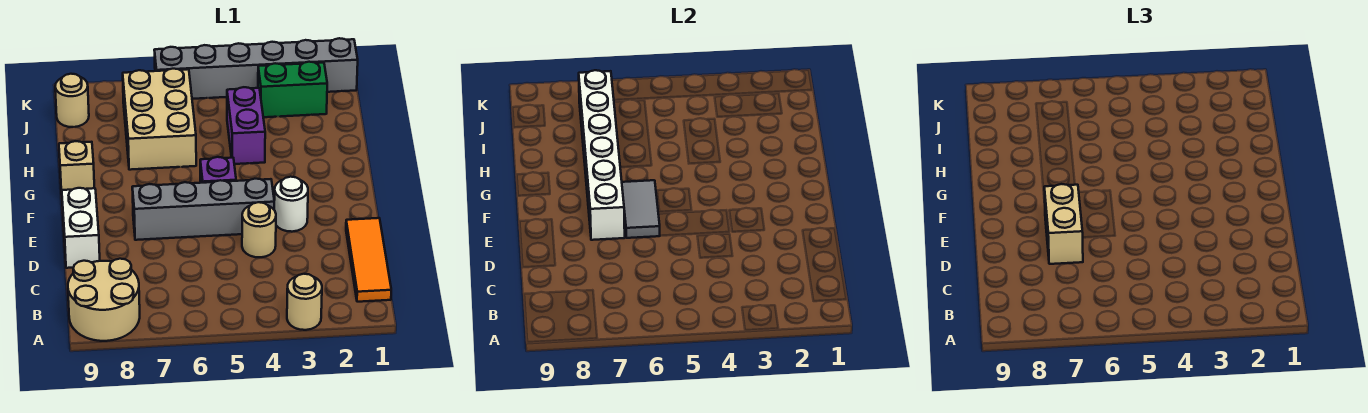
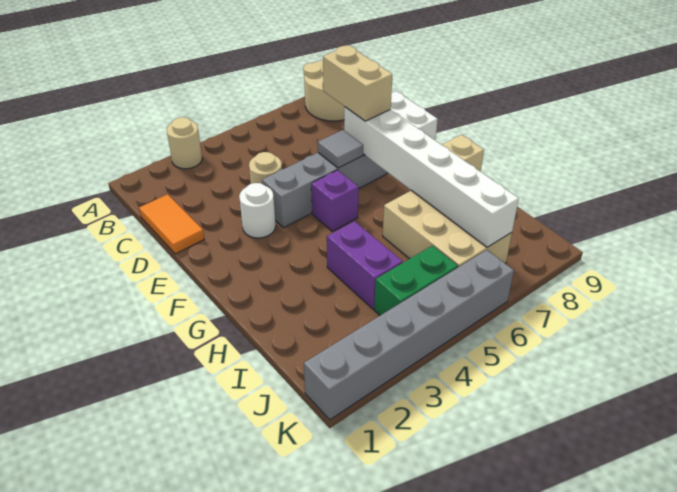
orange 1x3 tile [346,218,391,302] -> orange 1x2 tile [139,194,204,254]
grey 1x2 tile [622,180,660,238] -> grey 1x1 tile [318,130,363,168]
green 1x2 brick [258,62,327,117] -> green 1x2 brick moved to [374,246,458,315]
tan 1x1 round brick [55,74,89,127] -> none

